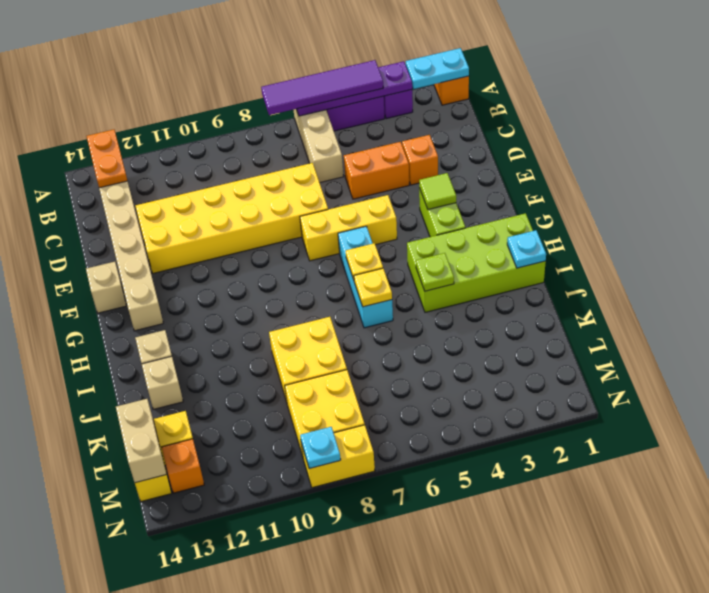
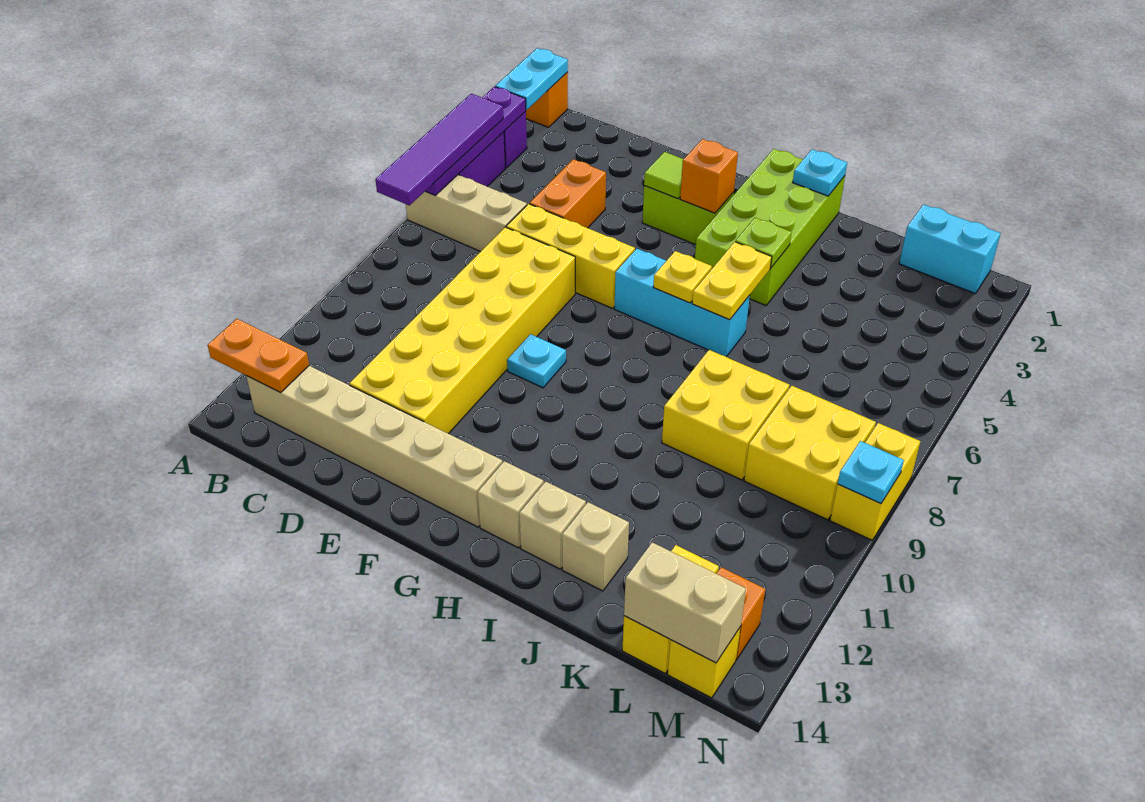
orange 1x1 brick [402,135,438,185] -> orange 1x1 brick moved to [680,139,738,213]
yellow 1x3 brick [300,195,397,261] -> yellow 1x3 brick turned to [506,204,635,308]
none -> cyan 1x1 plate [507,334,566,388]
tan 1x1 brick [86,262,126,313] -> tan 1x1 brick moved to [478,461,544,548]
yellow 1x1 plate [354,268,392,307] -> yellow 1x2 plate [692,242,772,320]
none -> cyan 1x2 brick [899,204,1001,293]

